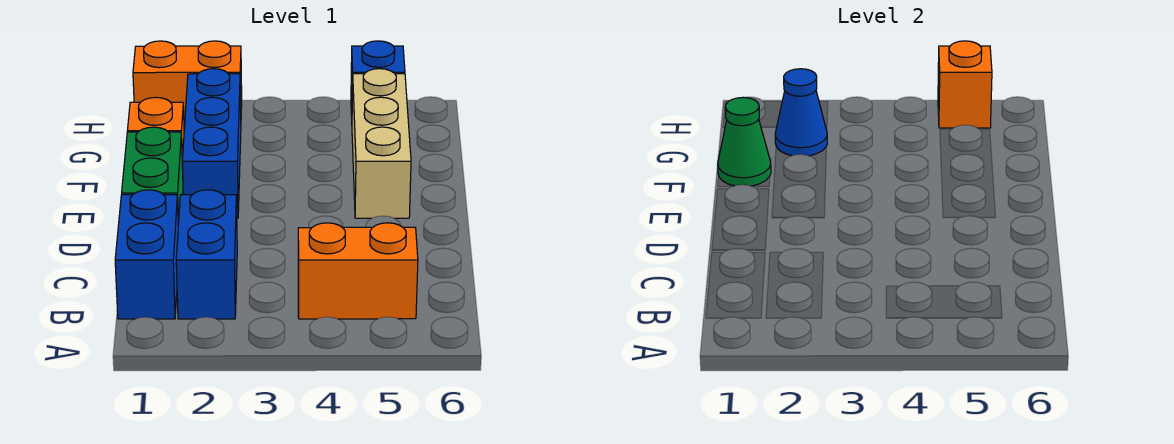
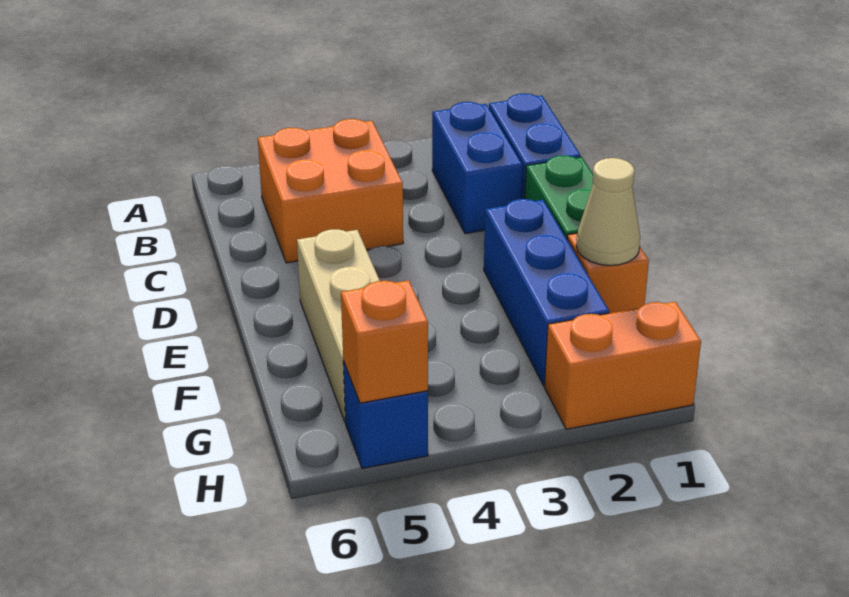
orange 1x2 brick [298,223,418,319] -> orange 2x2 brick [258,119,403,263]
green 1x1 cone [718,97,771,186] -> tan 1x1 cone [576,158,640,265]
blue 1x1 cone [775,69,827,156] -> none

